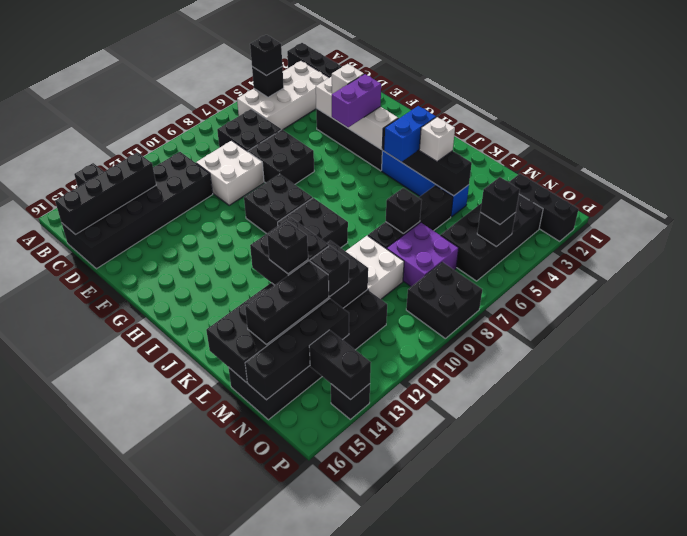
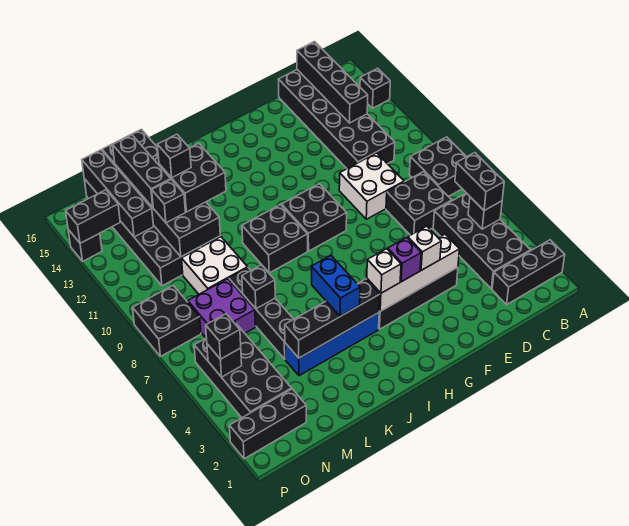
white 2x4 brick [237,61,329,130] -> black 2x4 brick [433,193,530,289]
black 1x1 brick [250,35,282,76] -> black 1x2 brick [455,153,504,211]
black 2x2 brick [248,130,314,184] -> black 2x2 brick moved to [409,137,466,197]
purple 1x2 brick [332,74,381,127] -> purple 1x1 brick [388,238,421,282]
white 1x1 brick [419,117,455,162] -> white 1x1 brick moved to [367,249,401,293]

